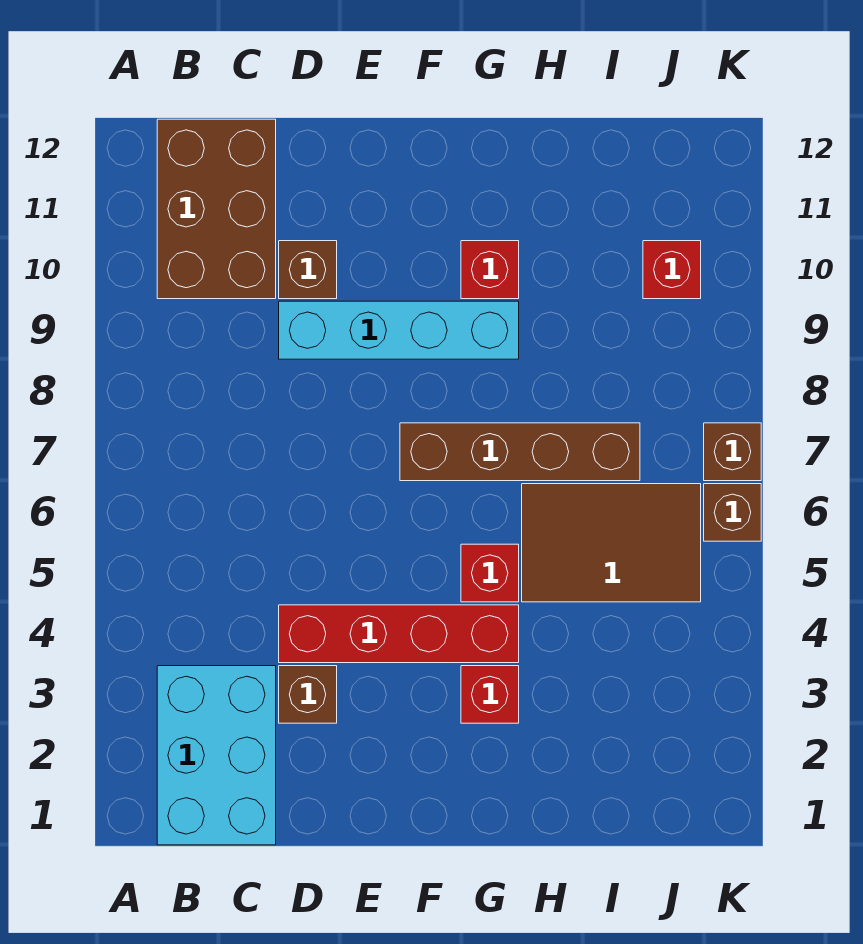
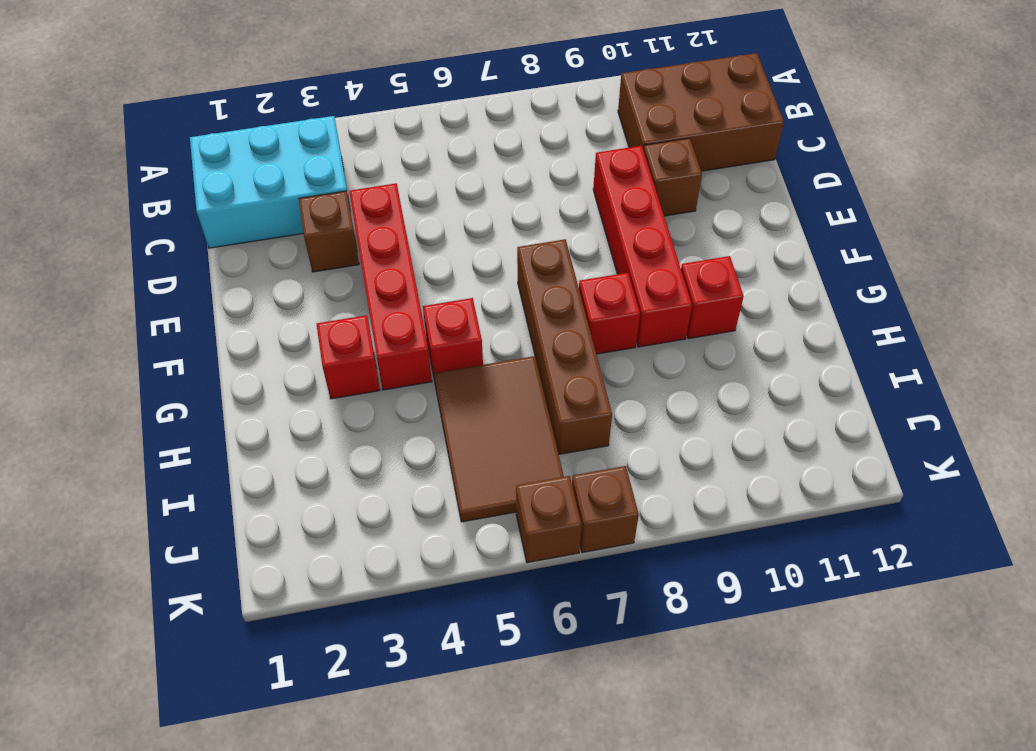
cyan 1x4 brick [279,301,519,359] -> red 1x4 brick [593,146,692,347]
red 1x1 brick [643,241,701,299] -> red 1x1 brick moved to [579,273,640,354]

